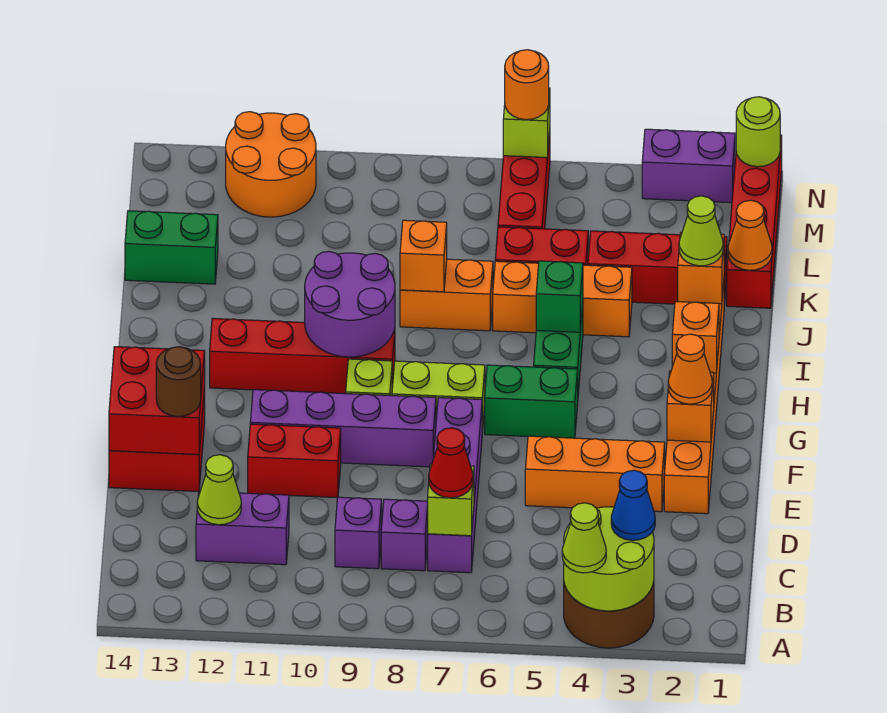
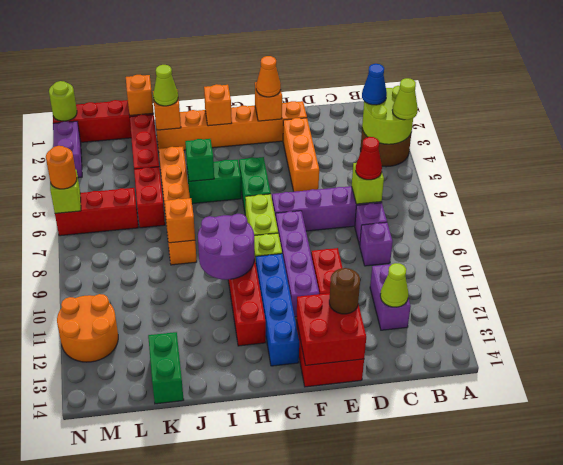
none -> blue 1x4 brick [256,254,299,366]
orange 1x1 cone [728,200,772,270] -> orange 1x1 brick [126,75,154,115]

